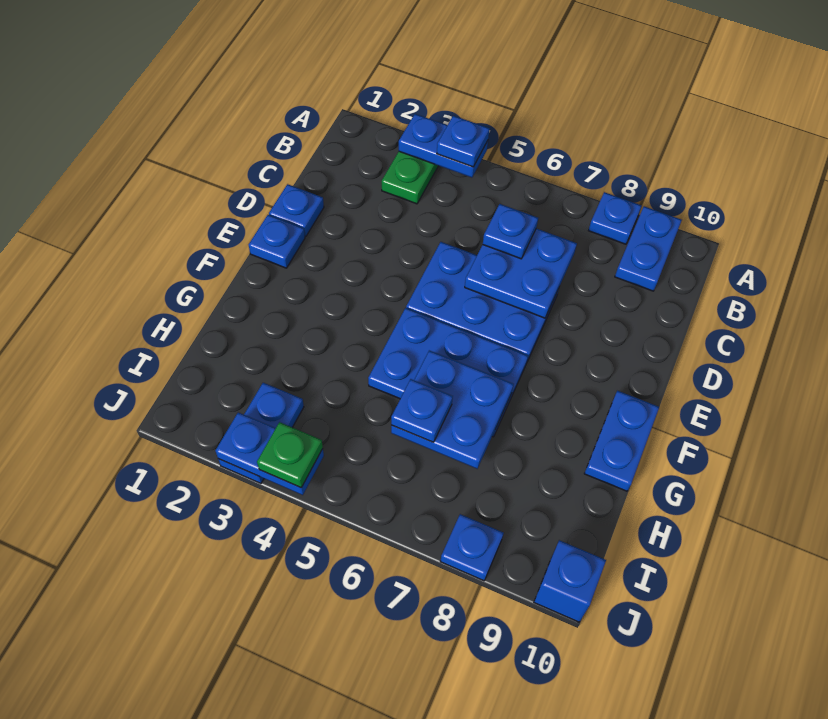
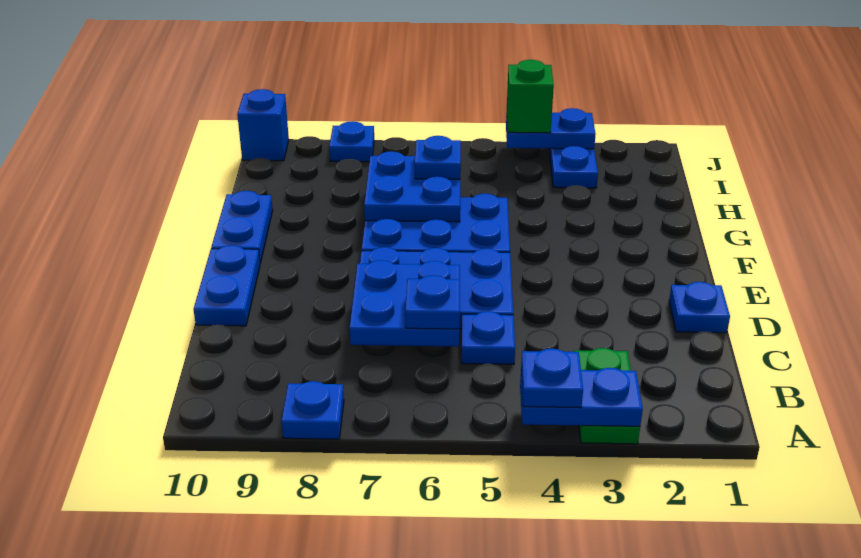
blue 1x2 plate [615,206,682,291] -> blue 1x2 plate moved to [194,245,260,326]
blue 1x1 plate [249,215,305,268] -> blue 1x1 plate moved to [462,311,515,364]
green 1x1 plate [257,422,323,488] -> green 1x1 brick [507,60,554,133]

